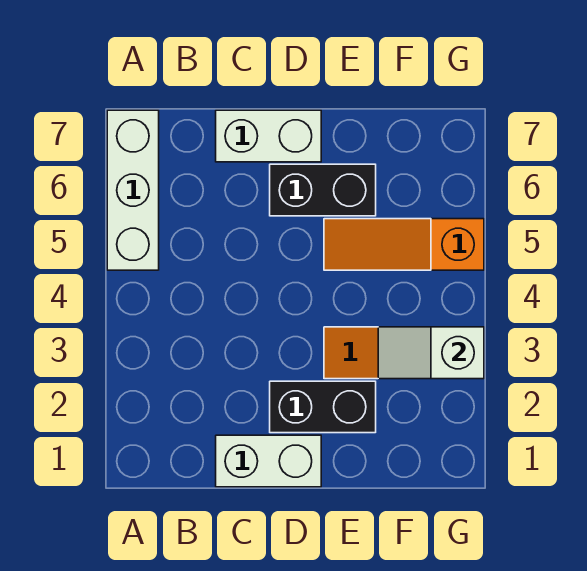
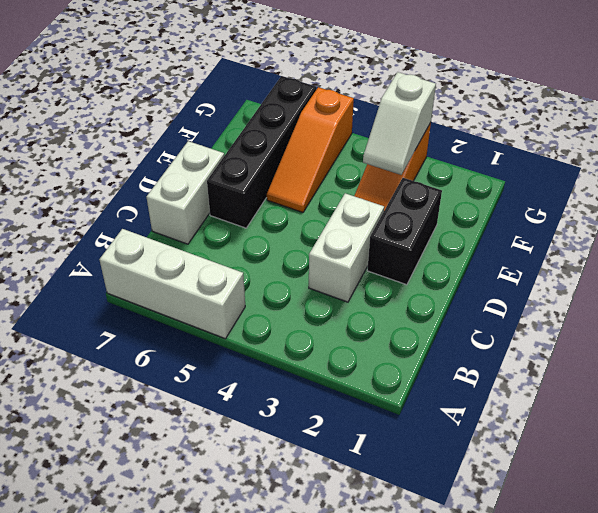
white 1x2 brick [216,435,321,487] -> white 1x2 brick moved to [309,193,384,302]
black 1x2 brick [270,164,376,216] -> black 1x4 brick [207,76,316,228]

